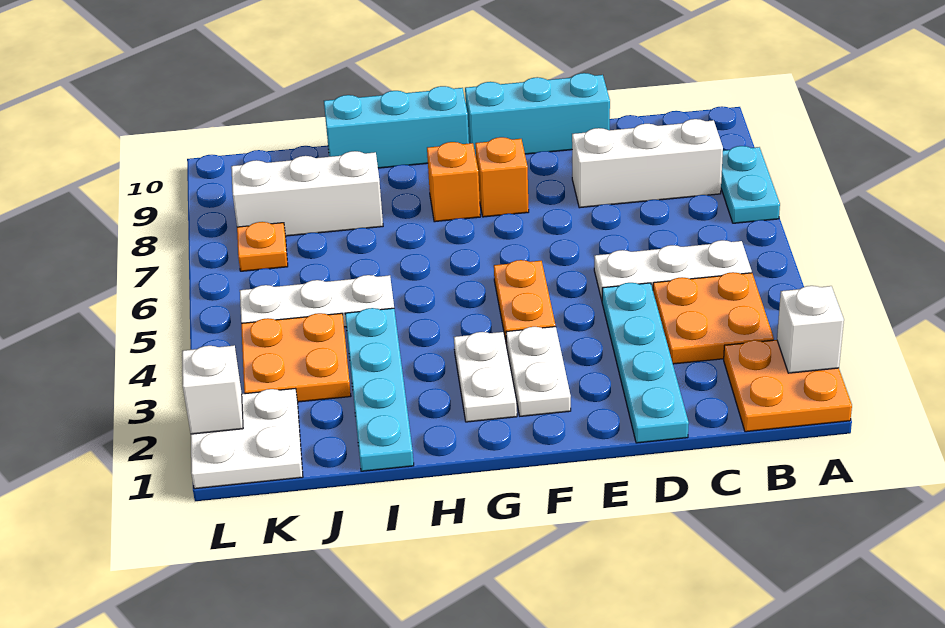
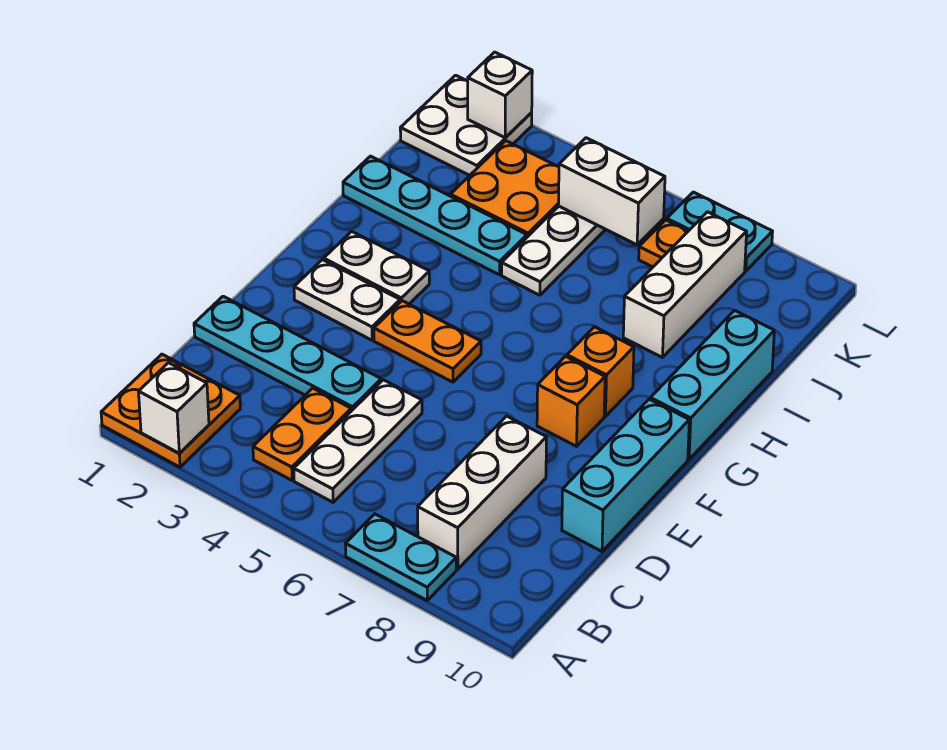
orange 2x2 plate [653,272,774,364] -> orange 1x2 plate [253,388,351,480]
none -> white 1x2 brick [558,138,665,245]
none -> cyan 1x2 plate [667,192,773,271]

